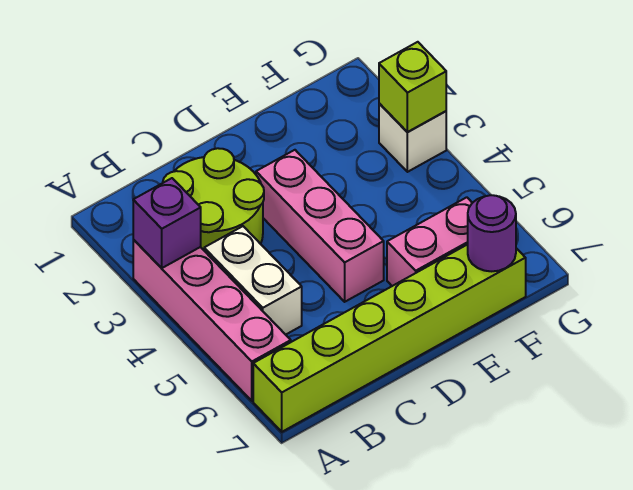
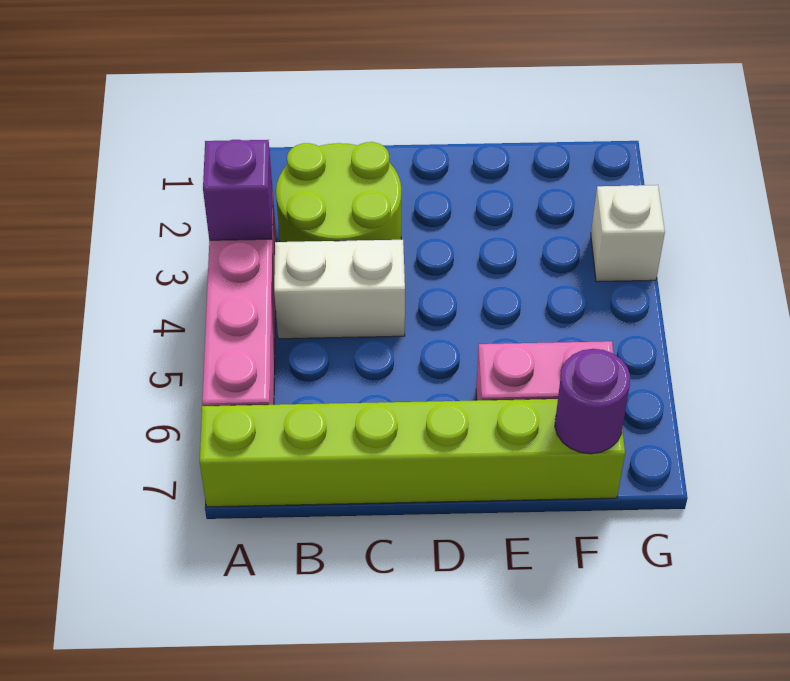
white 1x2 brick [204,226,302,335] -> white 1x2 brick turned to [274,240,405,339]
pink 1x3 brick [256,150,384,302] -> none
lime 1x1 brick [379,42,446,132] -> none

